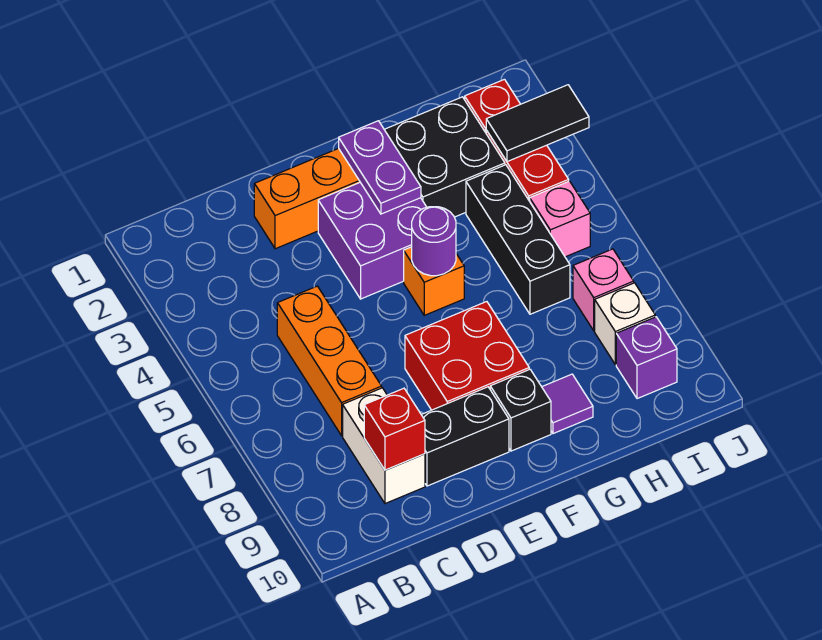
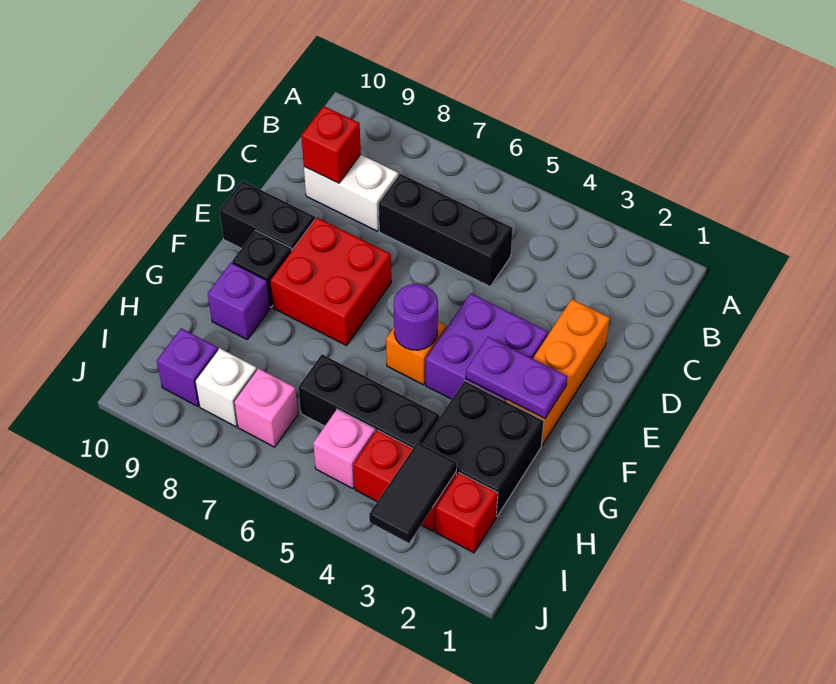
orange 1x3 brick [277,286,382,436] -> black 1x3 brick [379,174,513,286]
black 1x2 brick [421,387,509,486] -> black 1x2 brick turned to [219,181,315,251]
purple 1x1 tile [542,374,593,434] -> purple 1x1 brick [208,262,270,339]

